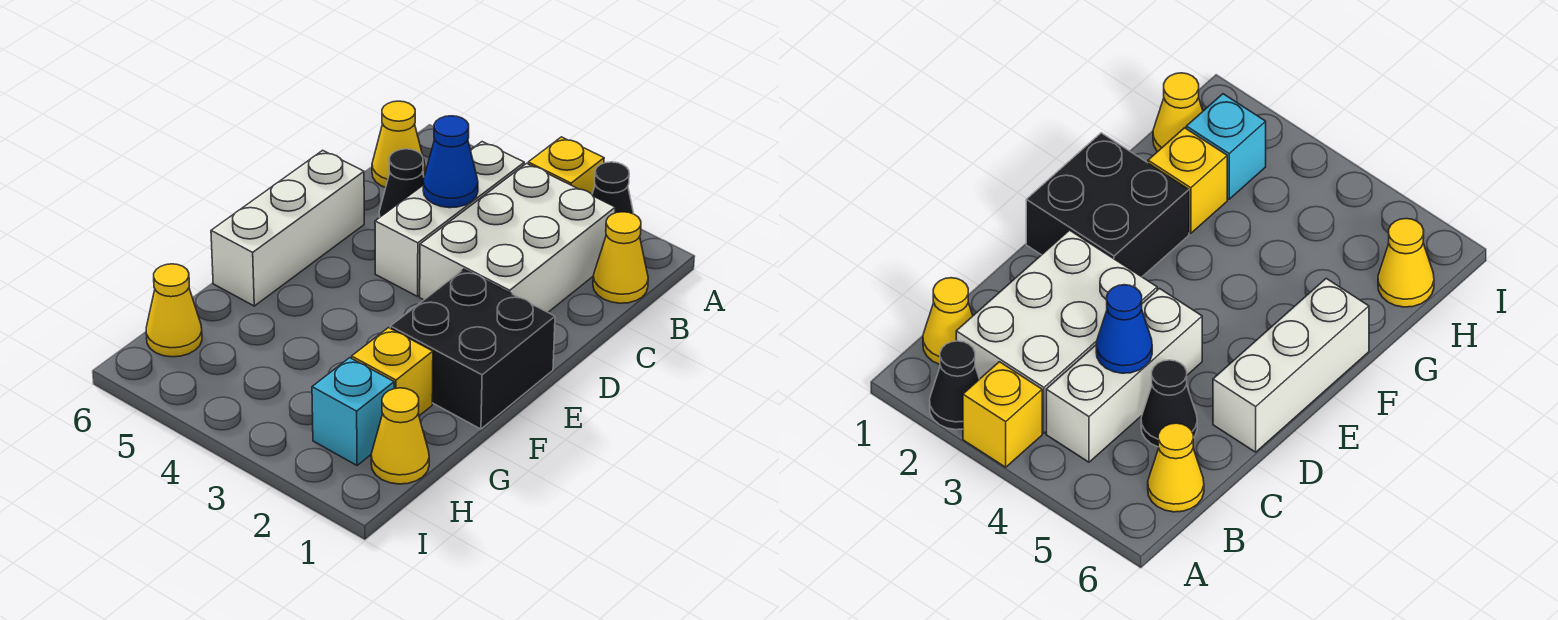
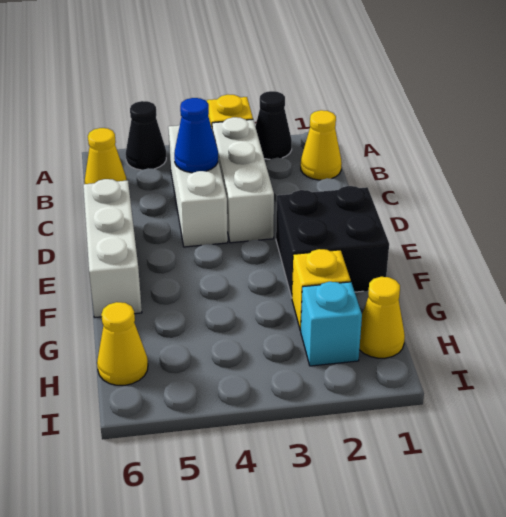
white 2x3 brick [420,163,615,312] -> white 1x3 brick [212,117,274,243]
black 1x1 cone [379,149,424,218] -> black 1x1 cone moved to [126,101,166,170]

